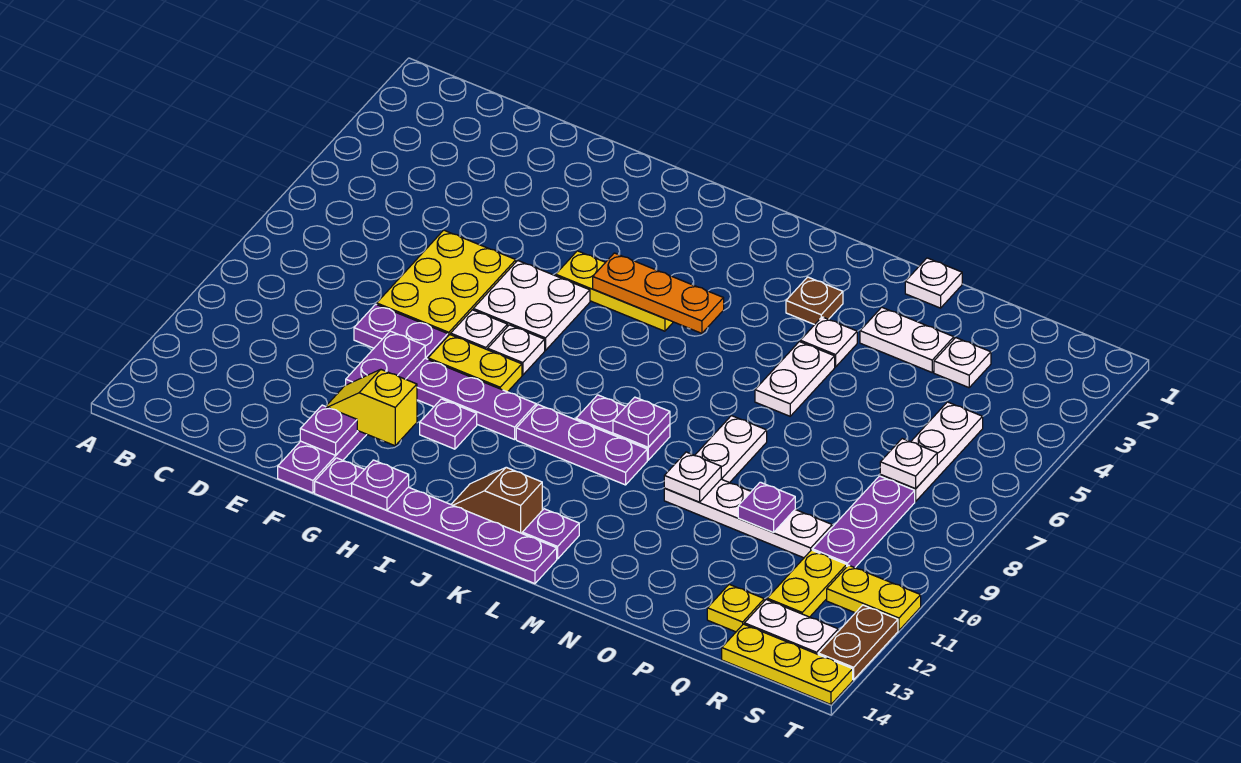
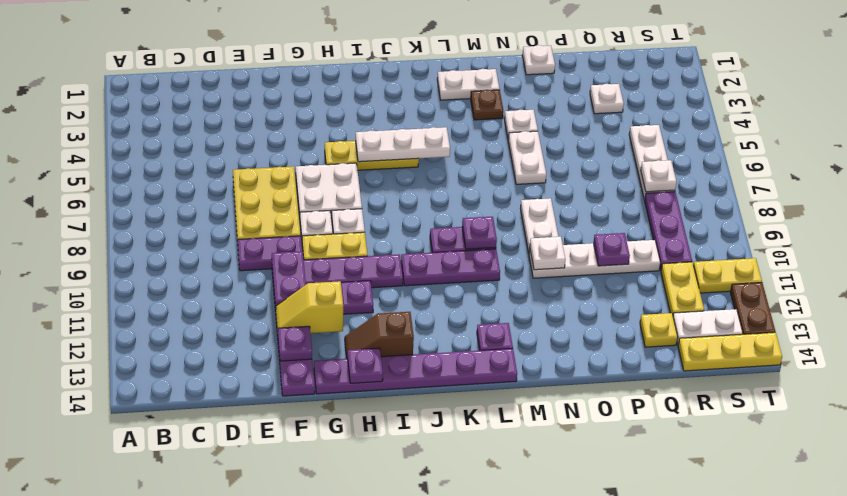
orange 1x3 plate [593,253,724,333] -> white 1x3 plate [355,127,450,162]
brown 1x2 slope [451,467,542,533] -> brown 1x2 slope moved to [345,312,414,359]
white 1x2 plate [860,307,954,372] -> white 1x2 plate moved to [437,69,500,100]

